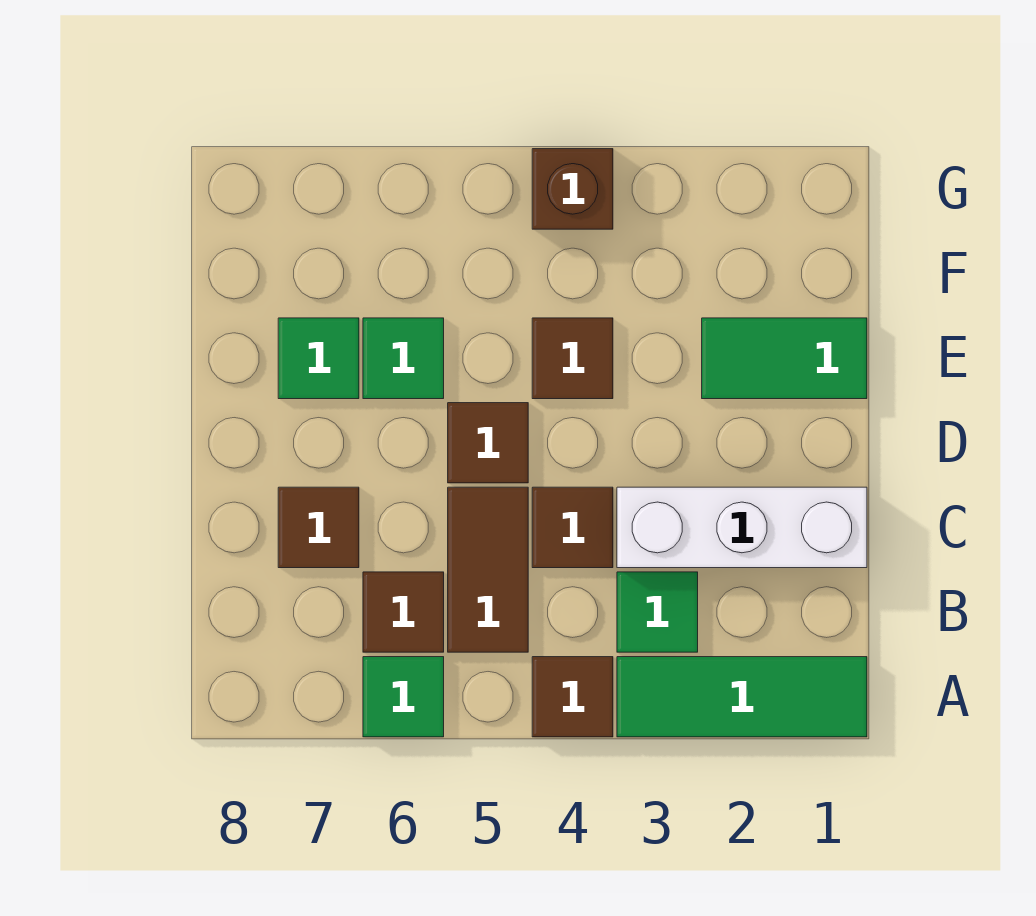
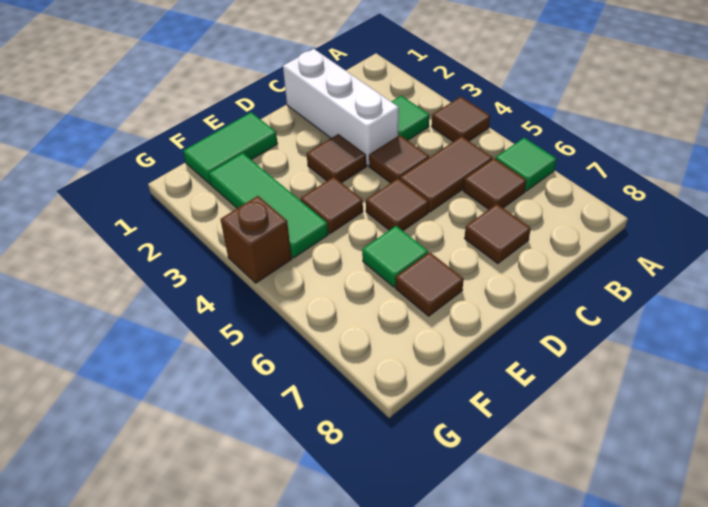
green 1x3 tile [617,657,867,737] -> green 1x3 tile moved to [209,153,328,258]
none -> brown 1x1 tile [307,134,366,183]
green 1x2 tile [702,318,867,399] -> green 1x2 tile turned to [183,112,278,184]
green 1x1 tile [278,318,359,399] -> brown 1x1 tile [396,252,464,316]

